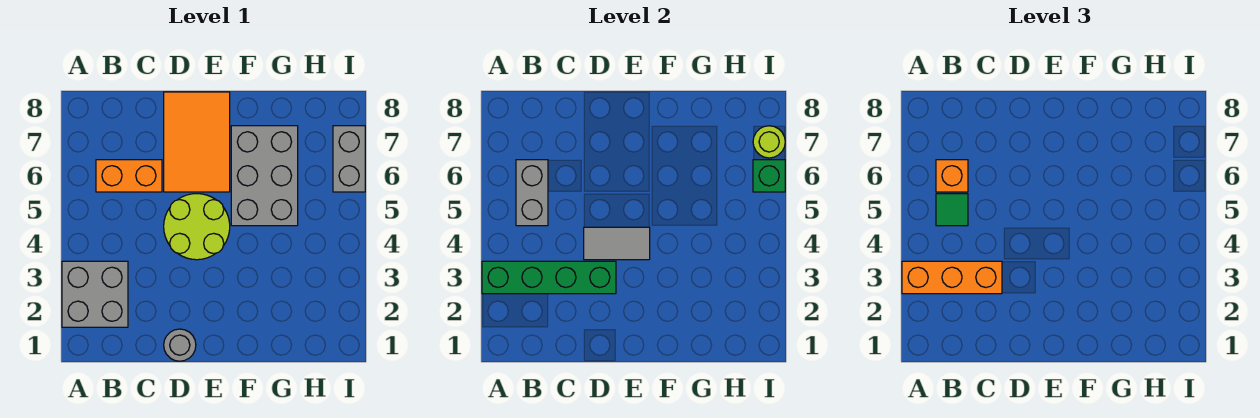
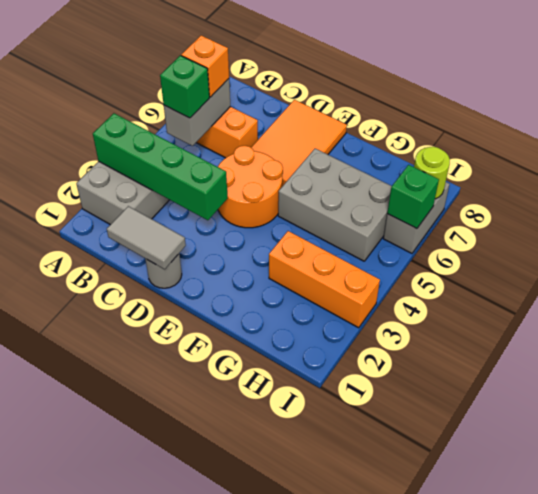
orange 1x3 brick [902,261,1002,294] -> orange 1x3 brick moved to [269,231,380,328]
green 1x1 tile [936,194,968,226] -> green 1x1 brick [160,55,209,118]
lime 2x2 round brick [164,194,230,260] -> orange 2x2 round brick [218,146,283,228]
grey 1x2 tile [584,227,650,260] -> grey 1x2 tile moved to [107,206,186,269]
grey 2x3 brick [231,126,298,226] -> grey 2x3 brick turned to [278,149,392,261]

